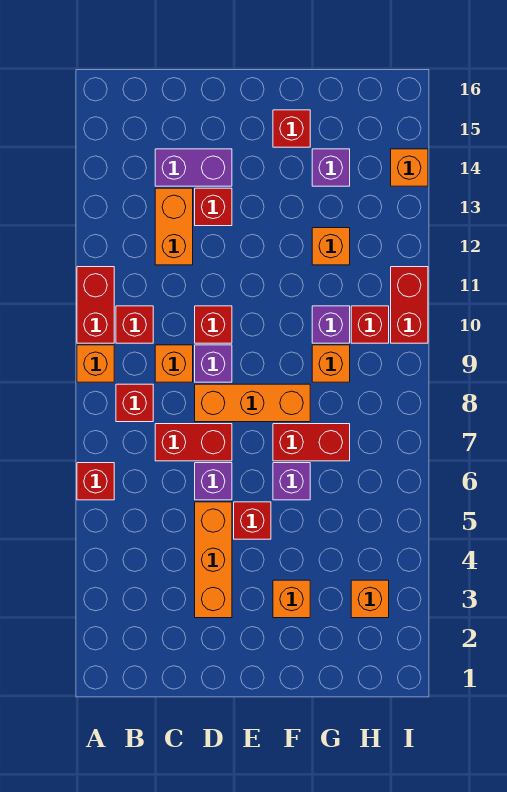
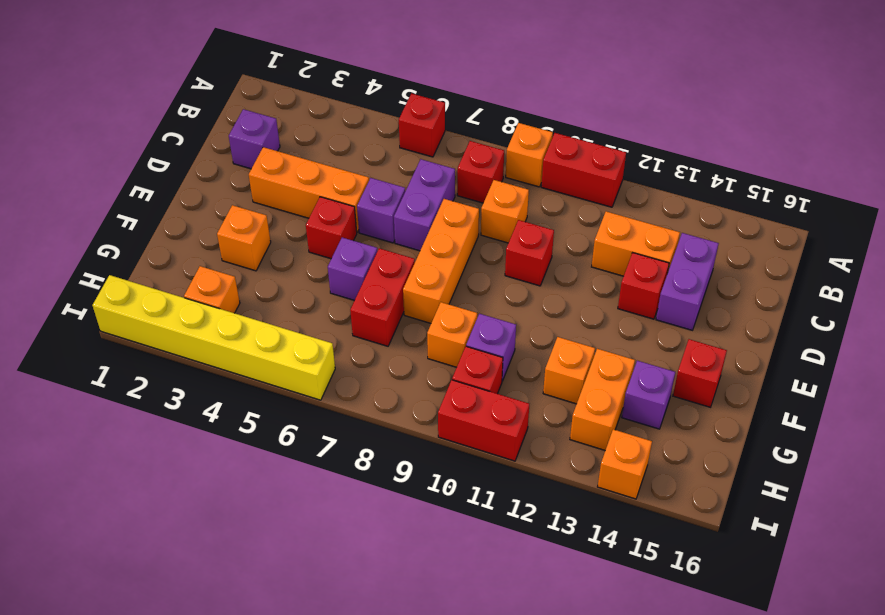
red 1x1 brick [116,306,153,343] -> none
red 1x2 brick [155,424,232,461] -> purple 1x2 brick [394,159,455,251]
purple 1x1 brick [195,345,232,382] -> purple 1x1 brick moved to [229,109,280,169]
none -> orange 1x2 brick [570,349,635,450]
none -> yellow 1x6 brick [93,275,335,400]

